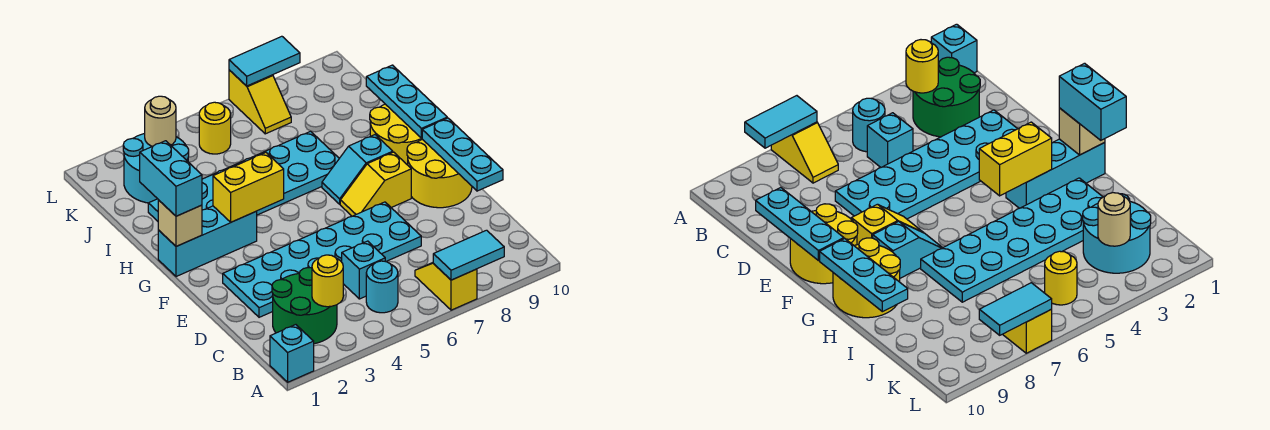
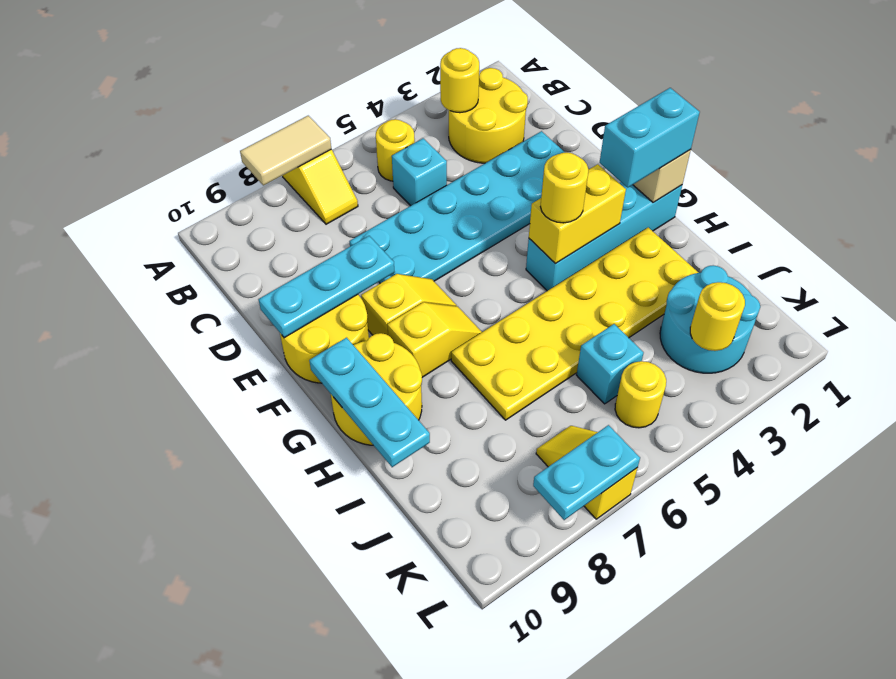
cyan 1x1 brick [270,325,314,382] -> cyan 1x1 brick moved to [577,324,643,404]
cyan 1x2 tile [433,230,504,280] -> tan 1x2 tile [240,116,331,185]
green 2x2 round brick [272,268,337,344] -> yellow 2x2 round brick [449,68,528,163]
cyan 1x1 round brick [366,261,398,313] -> yellow 1x1 round brick [376,119,415,181]
cyan 1x3 plate [422,118,503,191] -> cyan 1x3 plate turned to [259,236,394,338]
cyan 1x3 brick [158,206,257,277] -> cyan 1x4 brick [526,182,682,291]
cyan 1x2 brick [140,141,202,216] -> cyan 1x2 brick turned to [600,88,700,187]
none -> yellow 1x1 round brick [540,153,589,223]
cyan 1x2 slope [322,135,393,204] -> yellow 1x2 slope [387,302,482,377]
cyan 2x6 plate [148,131,339,221] -> yellow 2x6 plate [451,227,698,420]
tan 1x1 round brick [145,96,176,146] -> yellow 1x1 round brick [690,282,745,351]
cyan 1x2 tile [229,36,300,86] -> cyan 1x2 plate [533,425,640,520]

